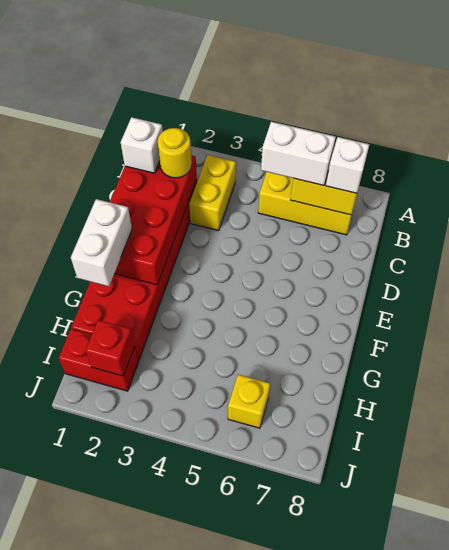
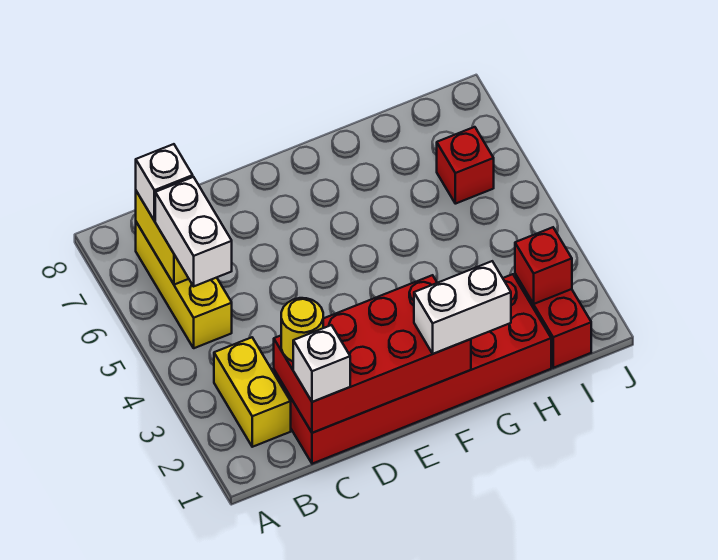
yellow 1x2 brick [189,155,236,231] -> yellow 1x2 brick turned to [214,337,291,447]
yellow 1x1 brick [228,375,270,428] -> red 1x1 brick [437,127,494,204]

